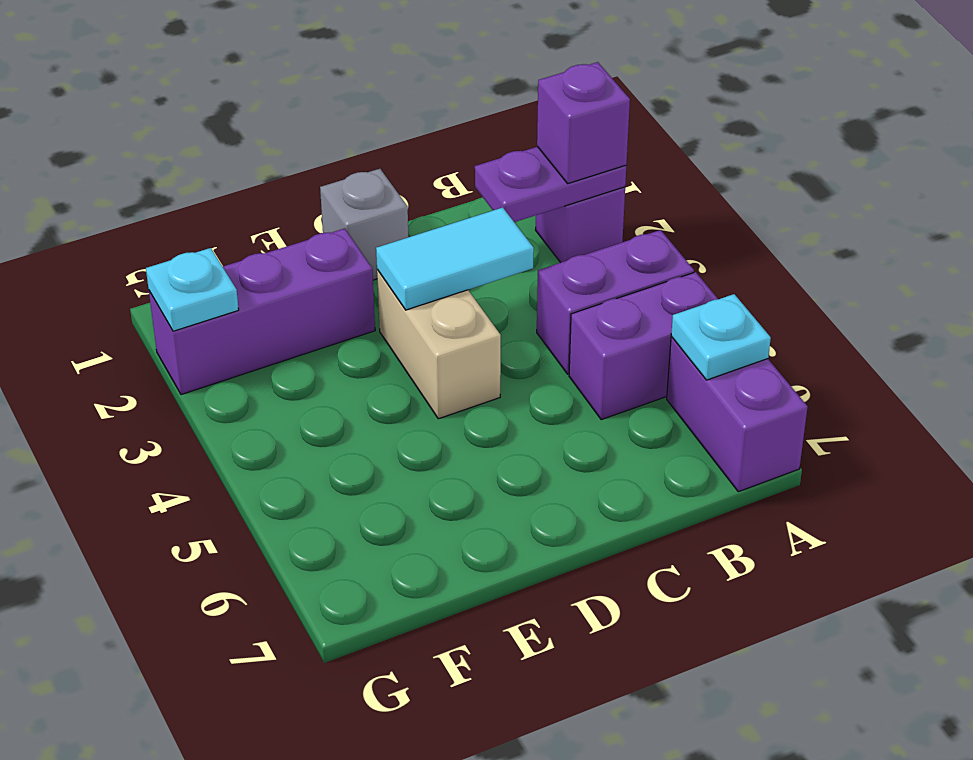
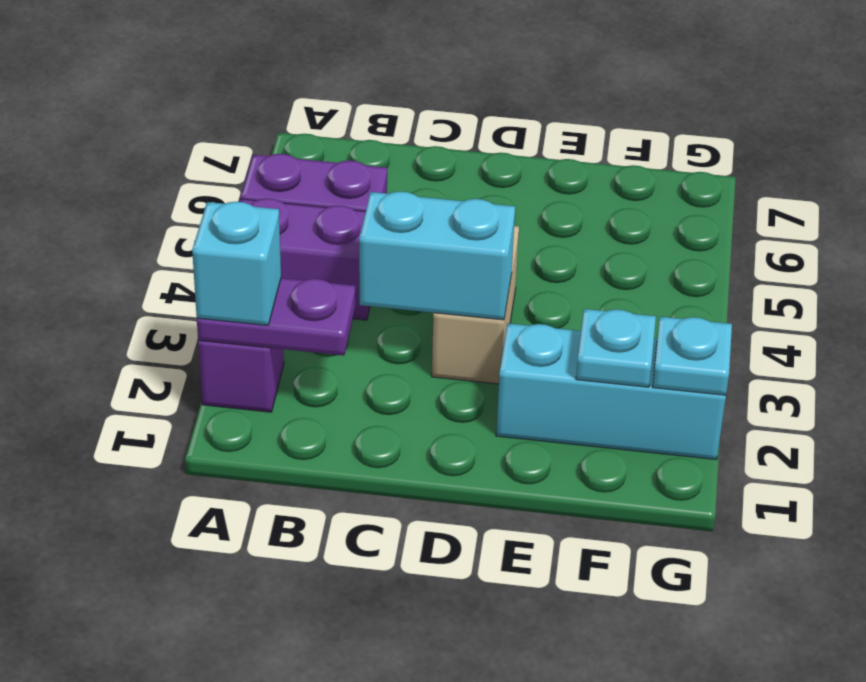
purple 1x1 brick [537,62,630,183] -> cyan 1x1 brick [192,202,281,325]
purple 1x2 brick [667,337,808,492] -> none
cyan 1x1 plate [671,294,771,380] -> cyan 1x1 plate moved to [576,309,656,387]
cyan 1x2 tile [376,207,534,310] -> cyan 1x2 brick [359,191,515,320]
grey 1x1 brick [320,169,408,280] -> none
purple 1x3 brick [149,228,375,395] -> cyan 1x3 brick [496,323,726,460]

